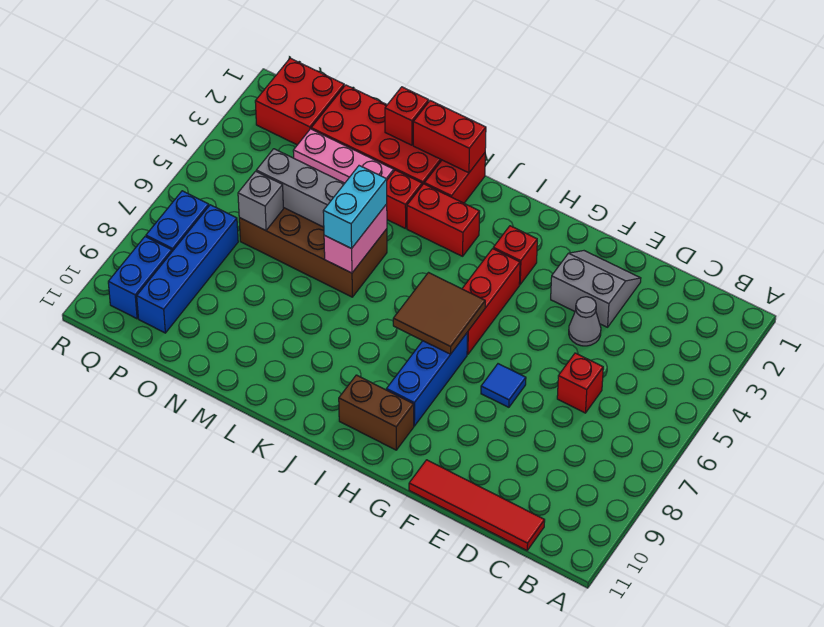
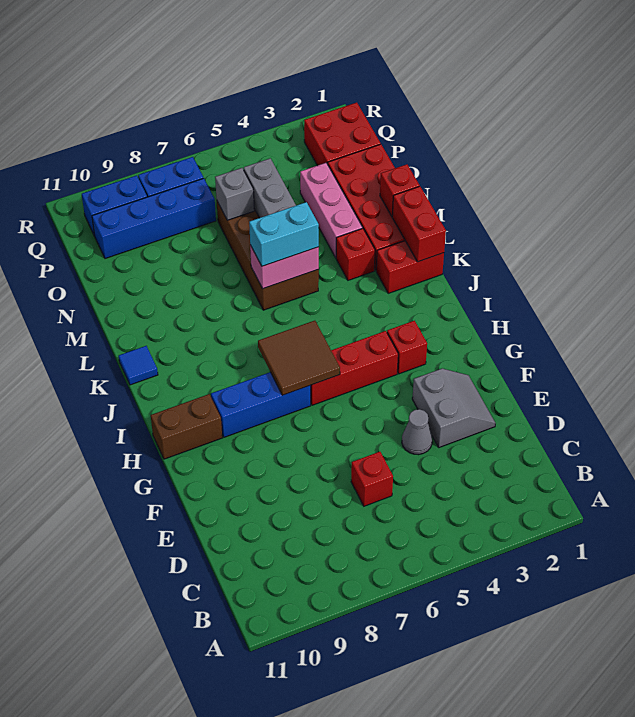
red 1x4 tile [409,460,545,550] -> none
blue 1x1 tile [481,364,526,407] -> blue 1x1 tile moved to [119,346,158,385]
brown 1x2 brick [339,375,414,450] -> brown 1x2 brick turned to [151,394,222,459]
red 1x2 brick [407,184,480,256] -> none

